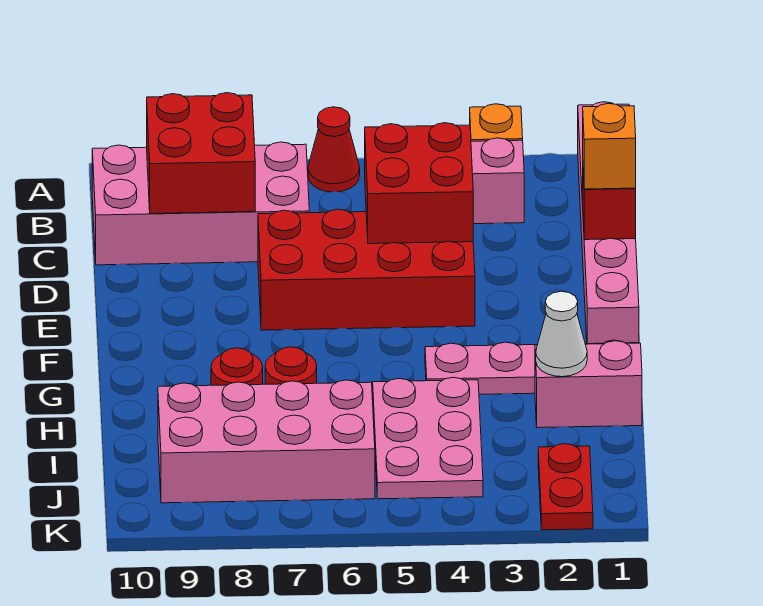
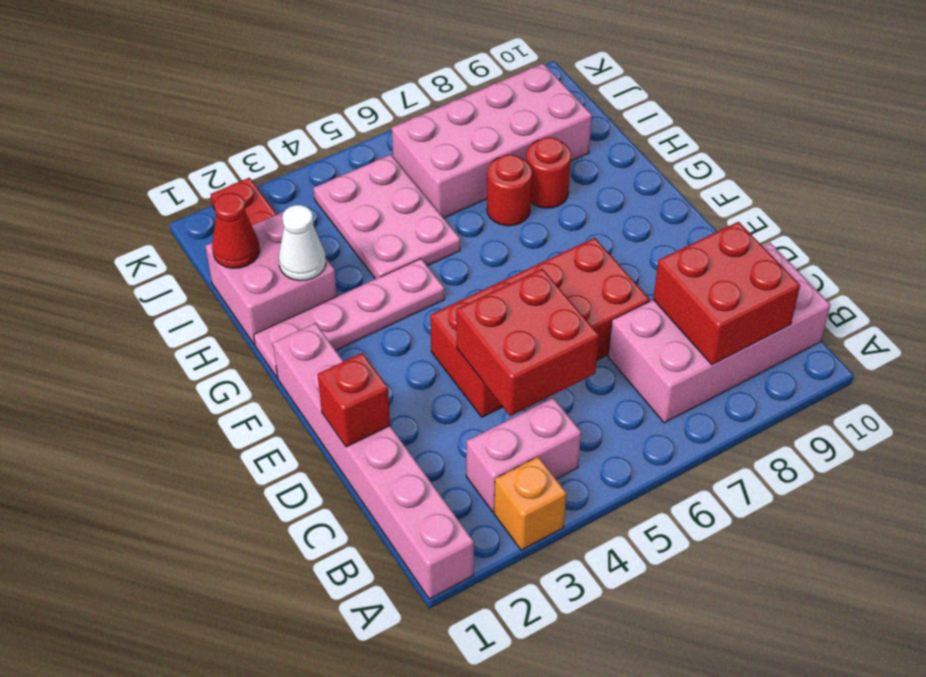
red 1x1 cone [308,107,360,192] -> red 1x1 cone moved to [212,193,260,268]
orange 1x1 brick [583,103,636,189] -> none
pink 1x2 brick [535,341,642,428] -> pink 2x2 brick [205,212,337,345]

